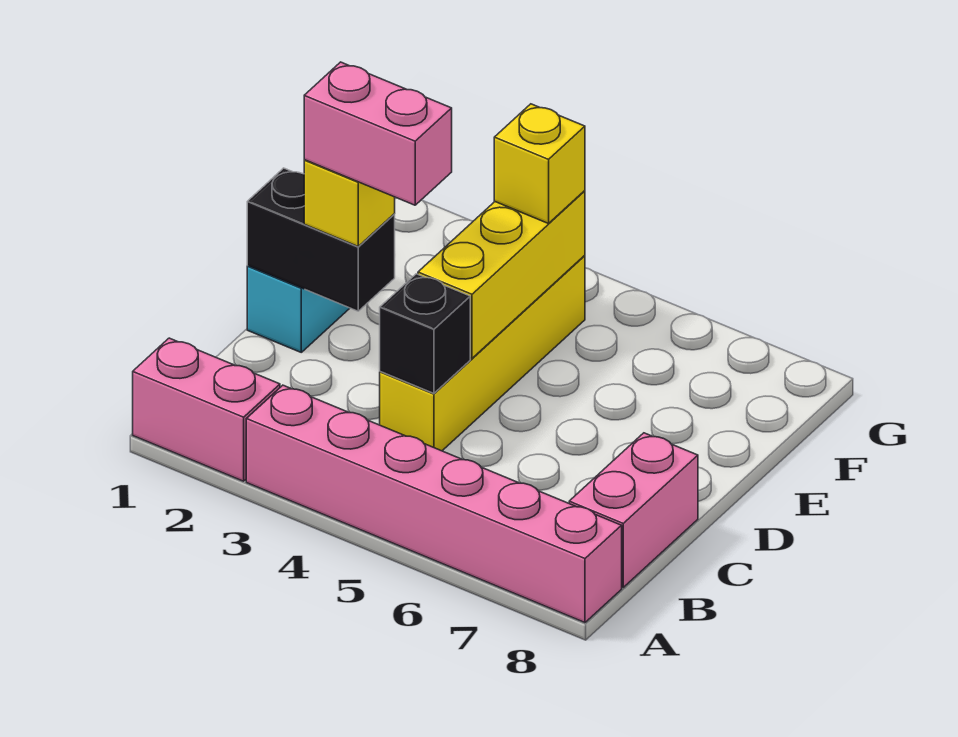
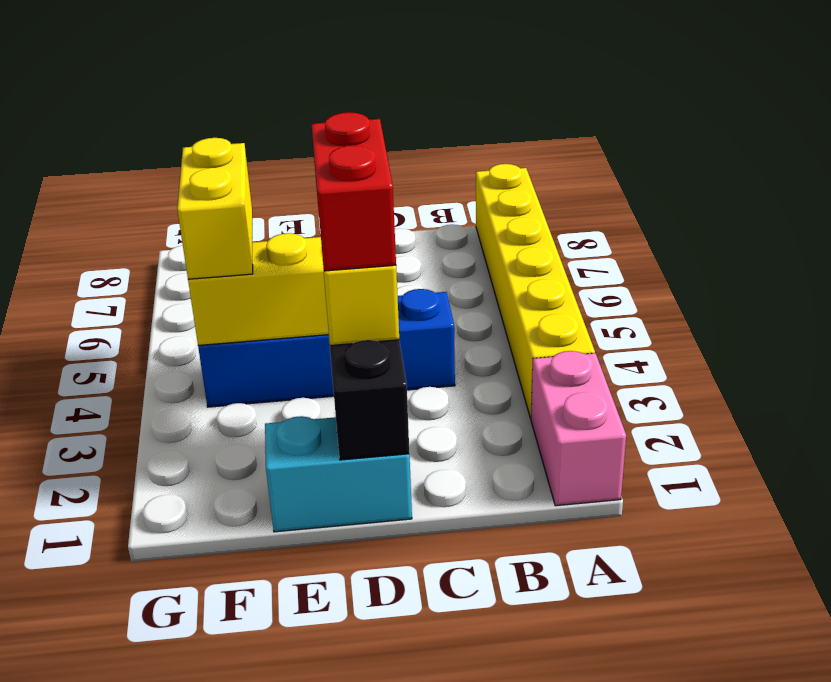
pink 1x6 brick [246,385,622,623] -> yellow 1x6 brick [476,164,595,418]
pink 1x2 brick [569,433,698,587] -> none
yellow 1x4 brick [380,256,585,451] -> blue 1x4 brick [198,289,455,407]
black 1x1 brick [380,274,470,394] -> none
pink 1x2 brick [304,62,452,205] -> red 1x2 brick [311,112,396,271]
yellow 1x1 brick [494,104,585,224] -> yellow 1x2 brick [177,138,253,279]

